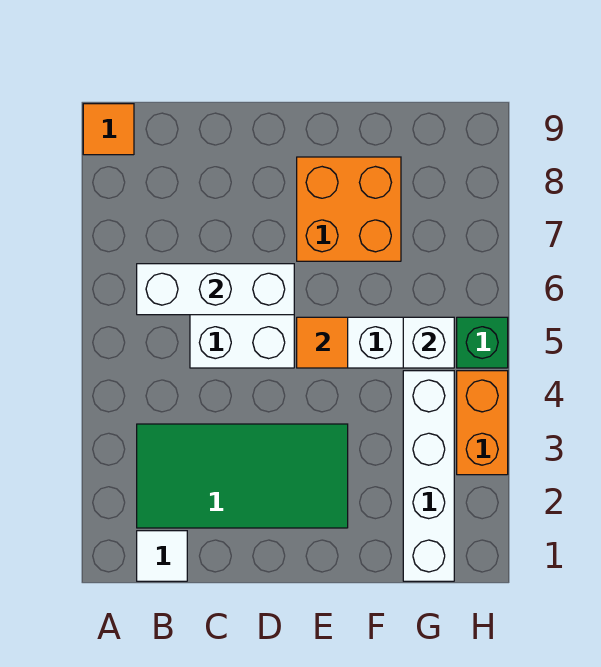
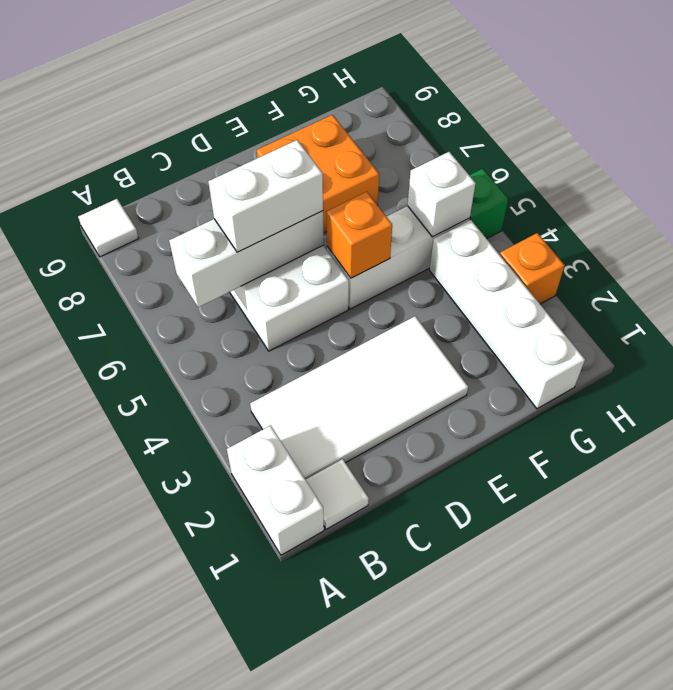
none -> white 1x2 brick [227,426,324,555]
orange 1x1 tile [83,104,134,155] -> white 1x1 tile [78,199,139,257]
green 2x4 tile [137,424,348,528] -> white 2x4 tile [250,316,468,480]
none -> white 1x2 brick [208,140,323,252]
orange 1x1 tile [297,317,348,368] -> orange 1x1 brick [326,192,392,278]
orange 1x2 brick [457,371,508,475] -> orange 1x1 brick [500,233,565,304]

